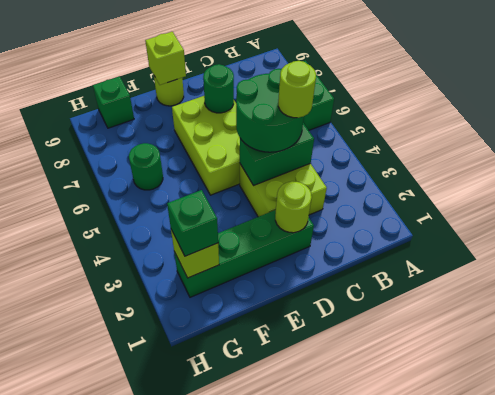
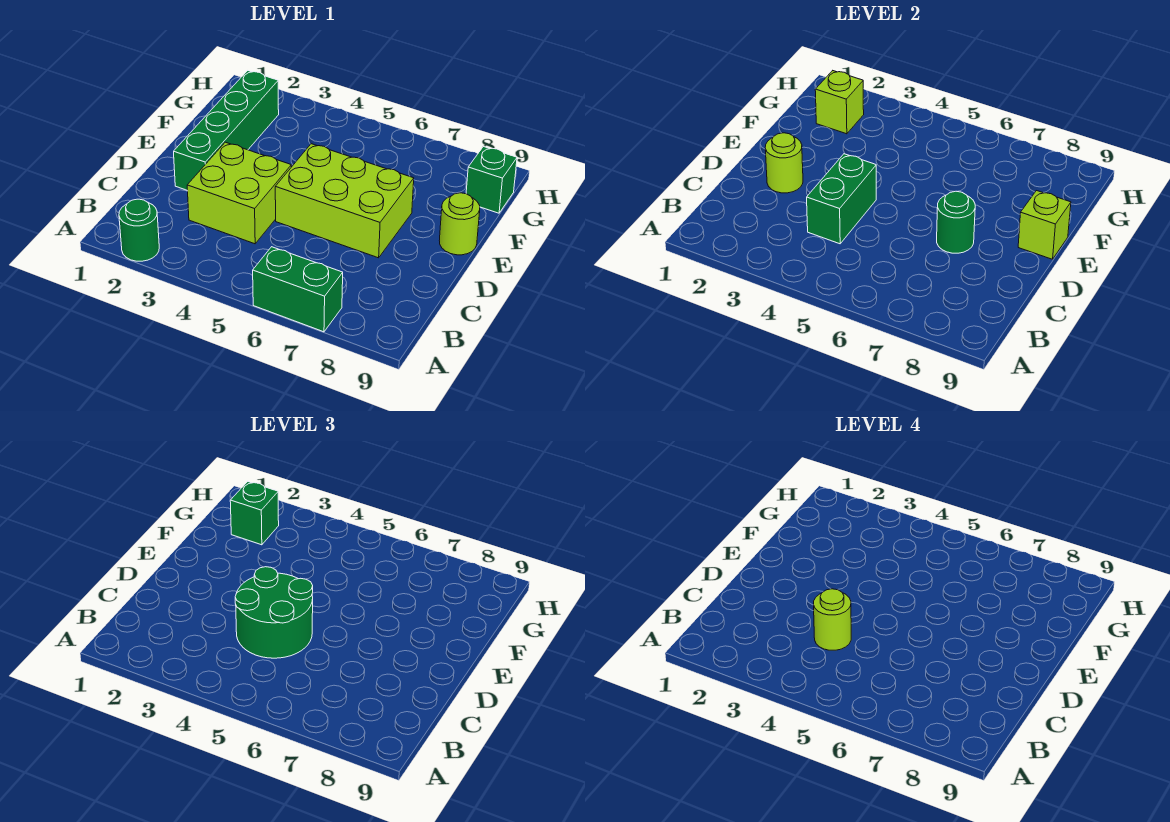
green 1x1 round brick [129,143,163,190] -> green 1x1 round brick moved to [119,199,159,261]

